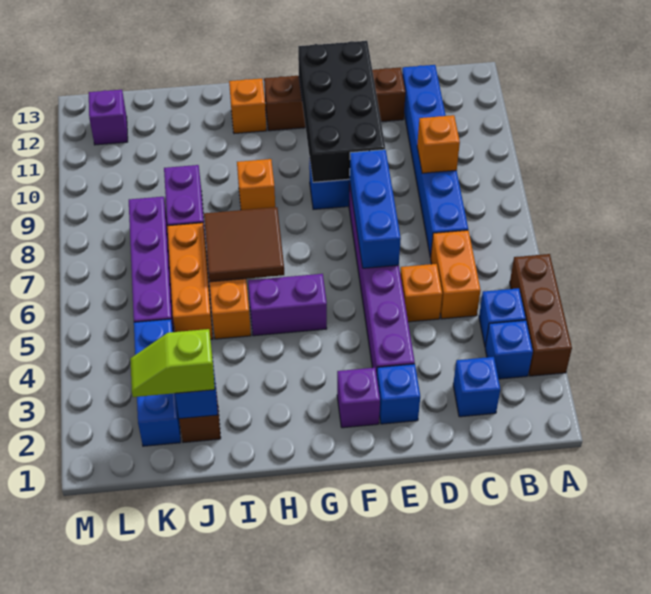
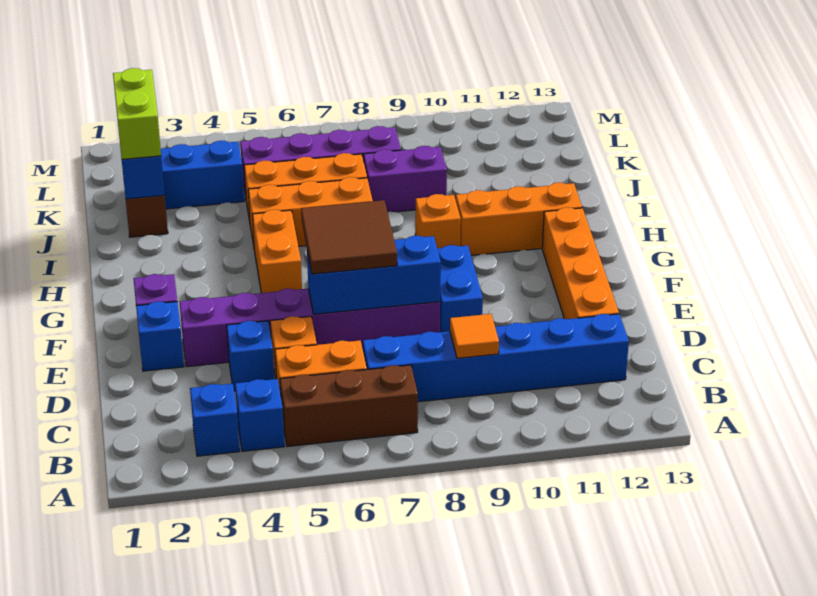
brown 1x3 brick [510,254,572,376] -> brown 1x3 brick moved to [280,365,418,447]
blue 1x1 brick [453,357,500,417] -> blue 1x1 brick moved to [227,321,274,391]
orange 1x1 brick [417,115,460,173] -> orange 1x1 tile [450,314,499,358]
brown 1x4 brick [264,67,405,131] -> orange 1x4 brick [542,207,619,319]
black 2x4 brick [298,41,385,182] -> none
purple 1x2 brick [248,274,327,336] -> orange 1x2 brick [252,210,302,293]
brown 2x2 tile [204,207,284,282] -> brown 2x2 tile moved to [301,200,397,274]
orange 1x1 brick [229,78,266,134] -> orange 1x3 brick [456,183,582,255]
lime 1x2 slope [130,329,215,397] -> lime 1x2 brick [113,68,161,159]
purple 1x1 brick [89,90,128,145] -> none

